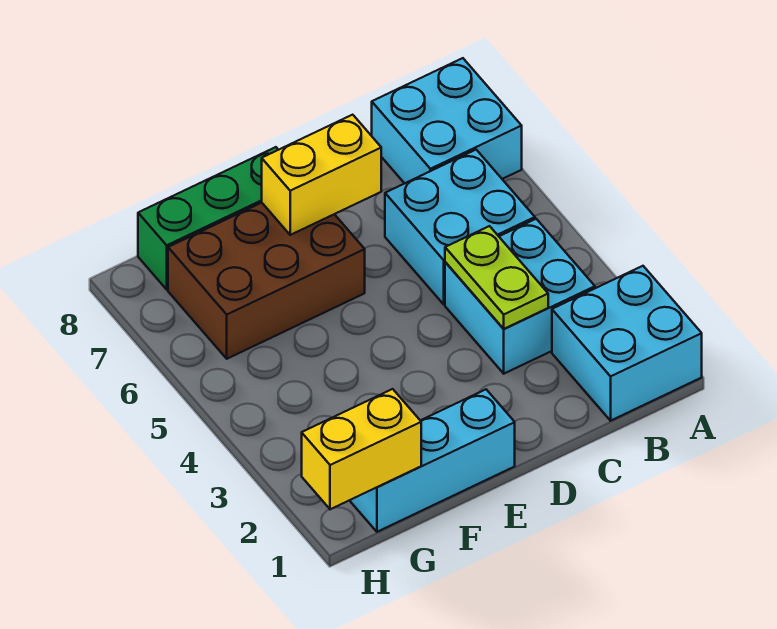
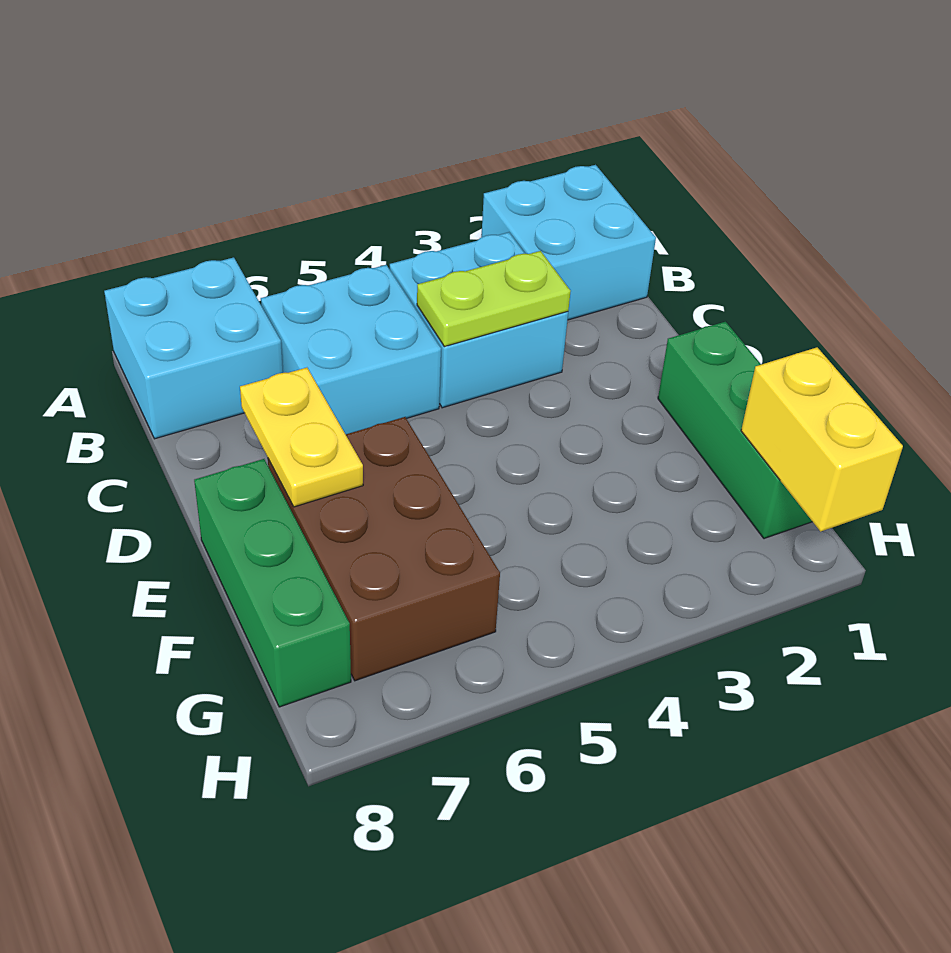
yellow 1x2 brick [262,115,381,235] -> yellow 1x2 plate [240,368,363,507]
cyan 1x3 brick [349,390,515,532] -> green 1x3 brick [658,322,812,539]

